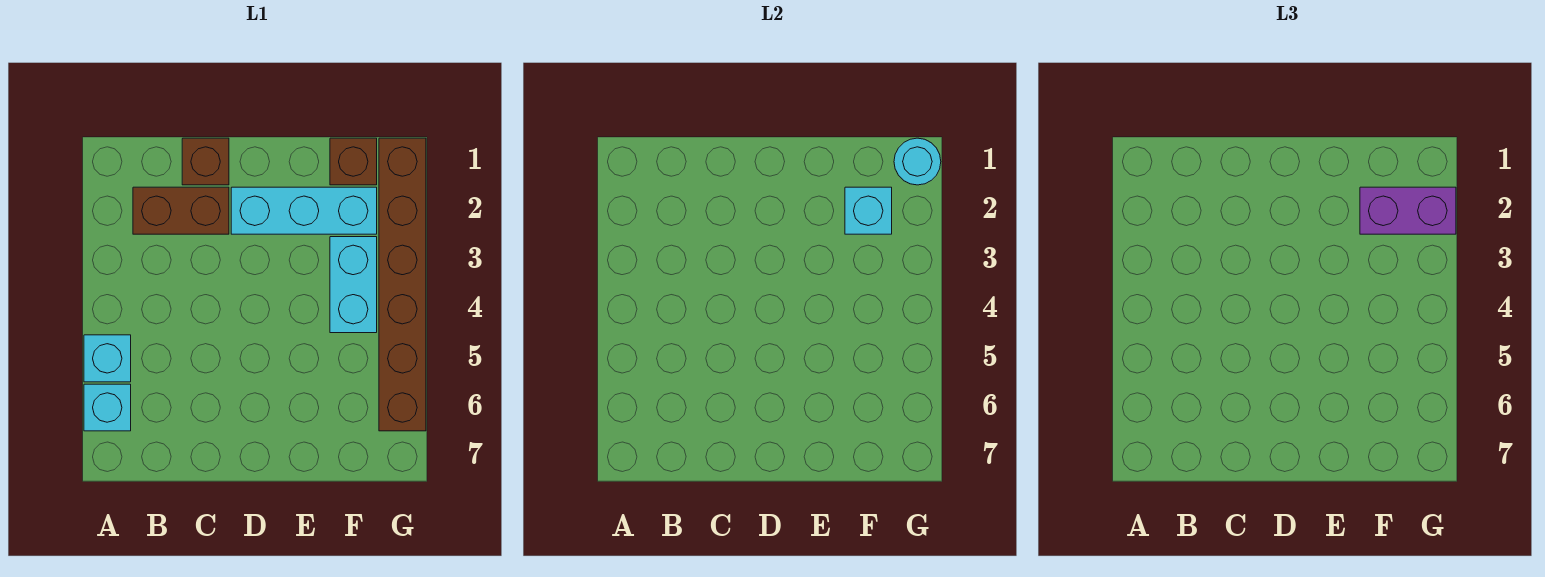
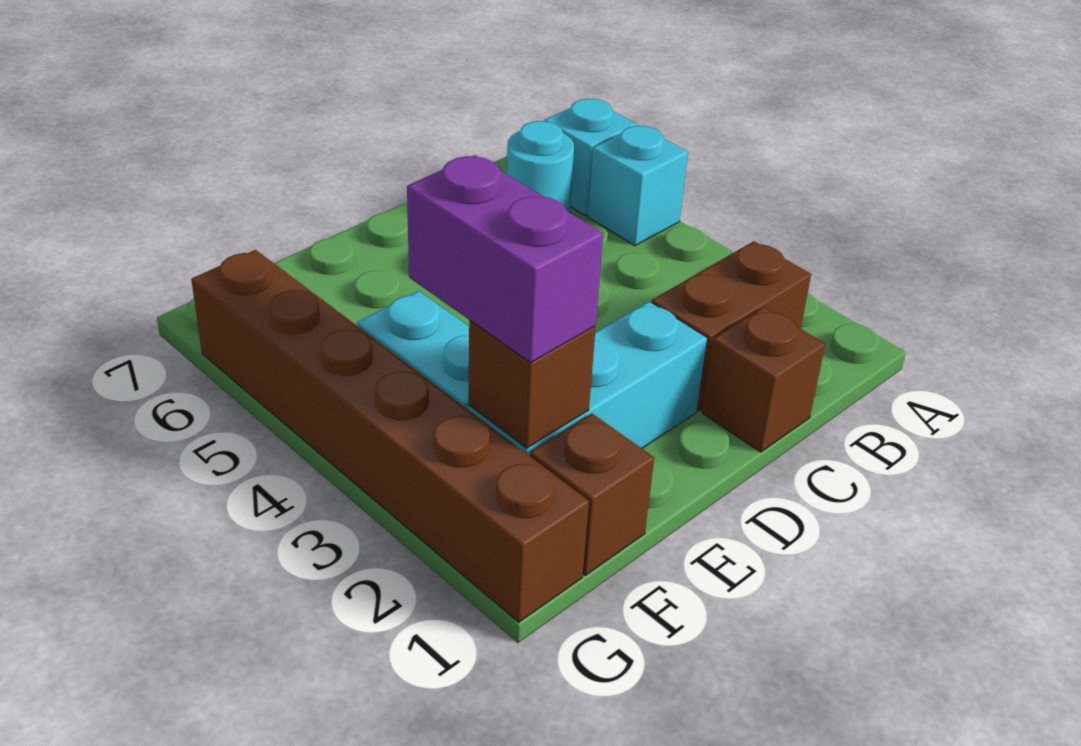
cyan 1x1 brick [845,187,892,234] -> brown 1x1 brick [468,321,596,448]
purple 1x2 brick [1360,187,1456,234] -> purple 1x2 brick turned to [407,155,603,363]
cyan 1x1 round brick [894,138,941,185] -> cyan 1x1 round brick moved to [507,121,574,213]

